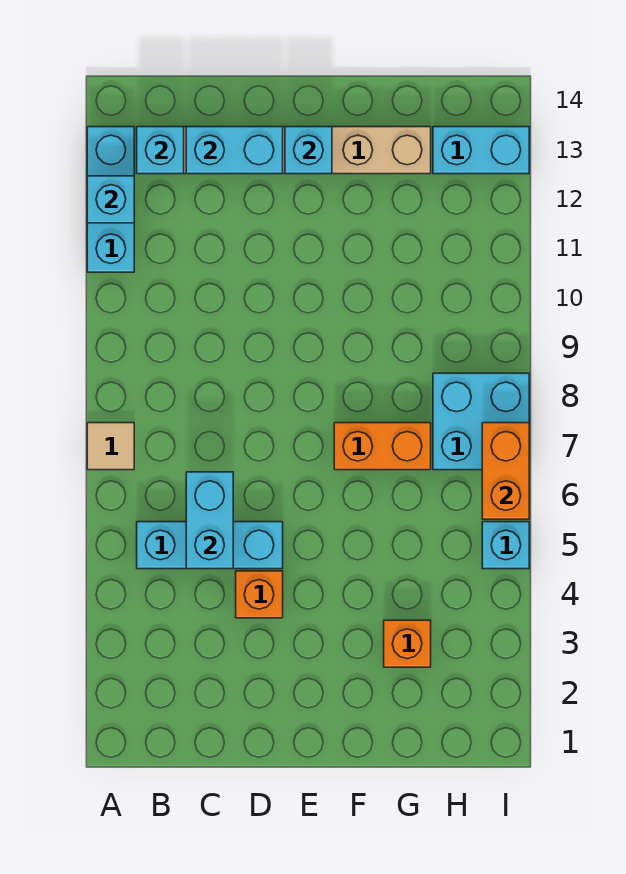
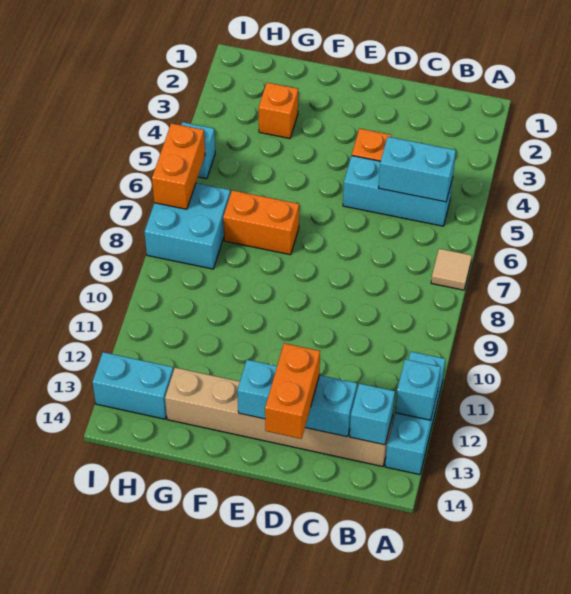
cyan 1x2 brick [186,472,233,569] -> cyan 1x2 brick turned to [379,137,456,202]
none -> orange 1x2 brick [265,343,320,439]

